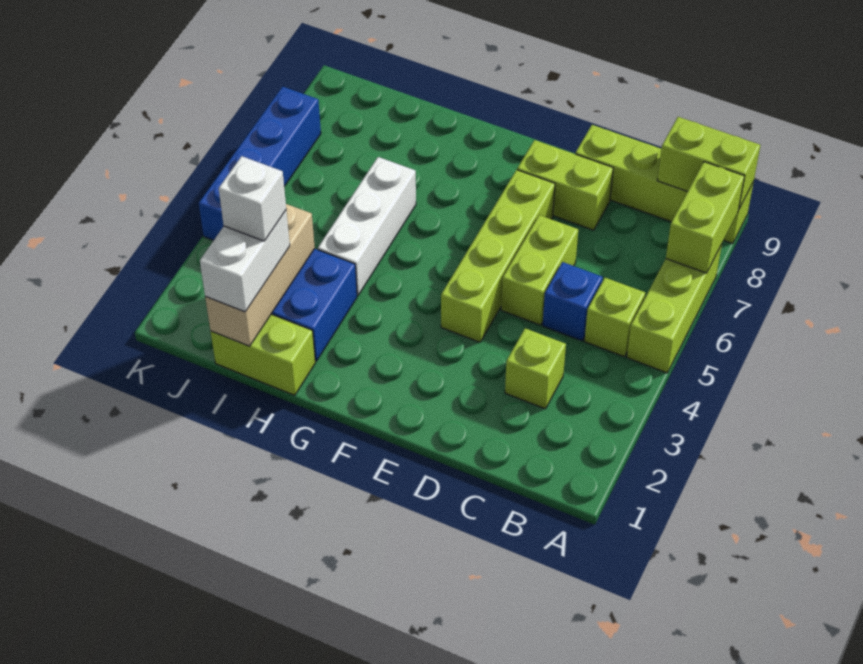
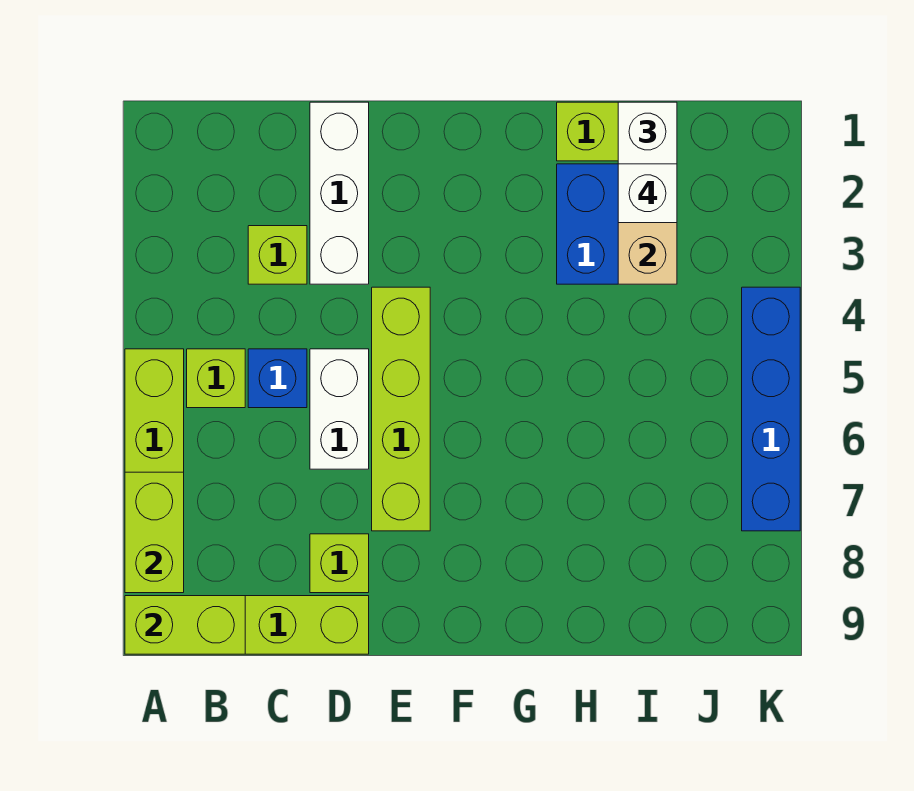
lime 1x2 brick [501,215,578,325] -> white 1x2 brick [310,349,369,469]
lime 1x2 brick [517,140,613,230] -> lime 1x1 brick [310,534,369,593]
white 1x3 brick [318,157,416,296] -> white 1x3 brick moved to [310,102,369,284]

